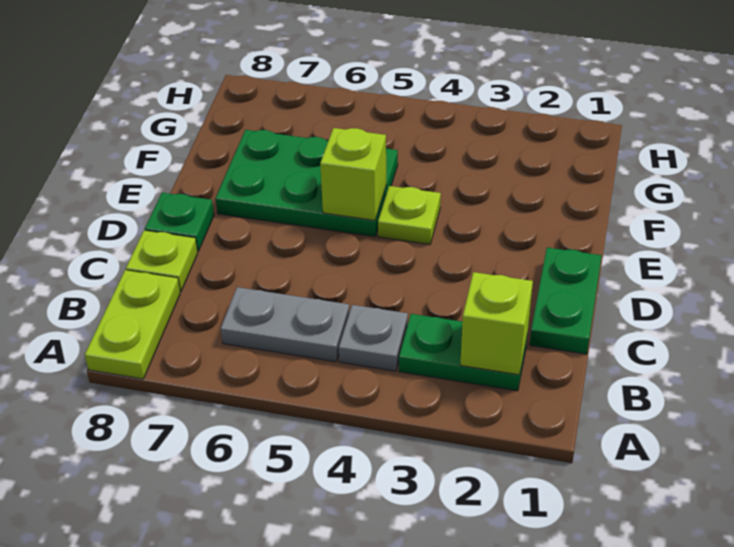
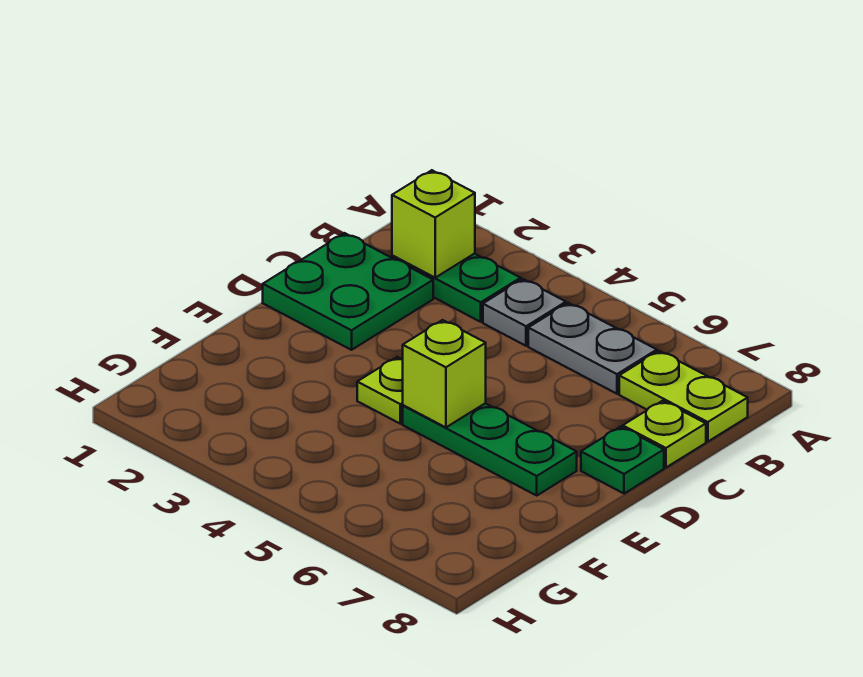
lime 1x2 plate [85,270,180,379] -> lime 1x2 plate turned to [619,351,748,442]
green 1x2 plate [530,248,602,354] -> green 2x2 plate [263,233,433,350]
green 2x3 plate [215,130,398,237] -> green 1x3 plate [403,403,577,495]

